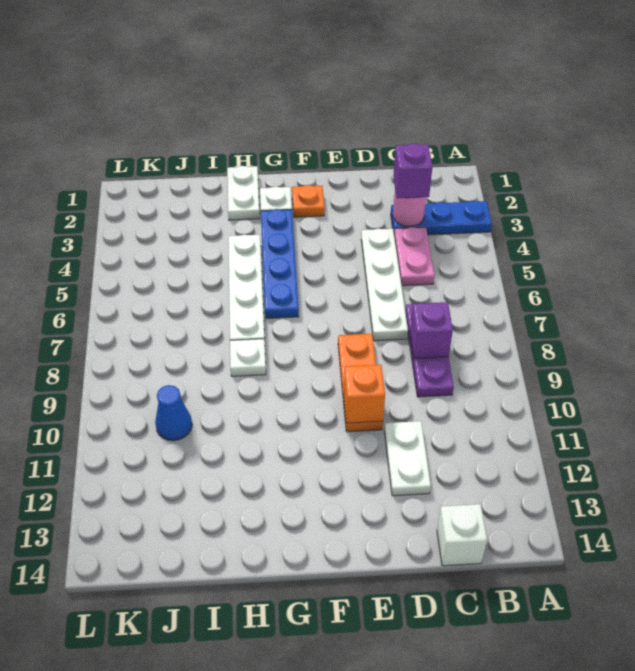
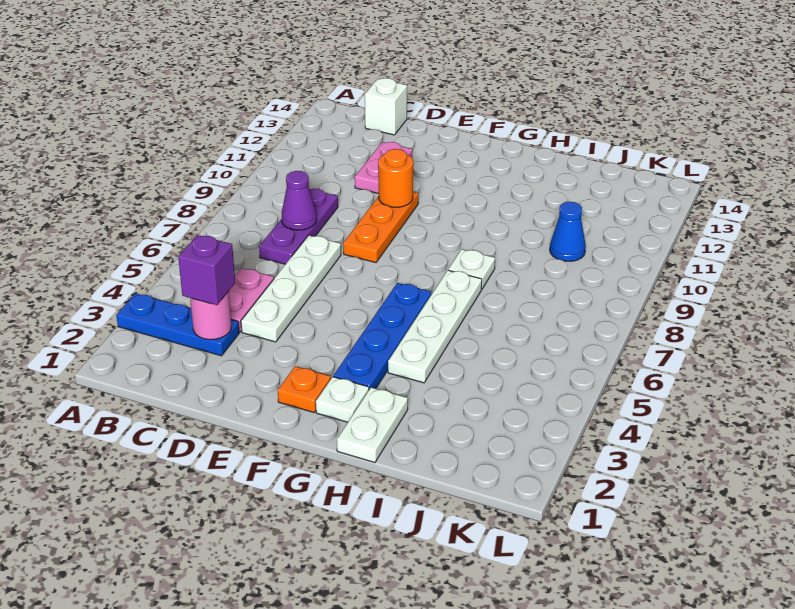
purple 1x1 brick [410,302,453,359] -> purple 1x1 cone [282,171,317,230]
white 1x2 plate [384,421,431,496] -> pink 1x2 plate [355,142,412,194]
orange 1x1 brick [344,365,385,423] -> orange 1x1 round brick [378,149,413,207]

